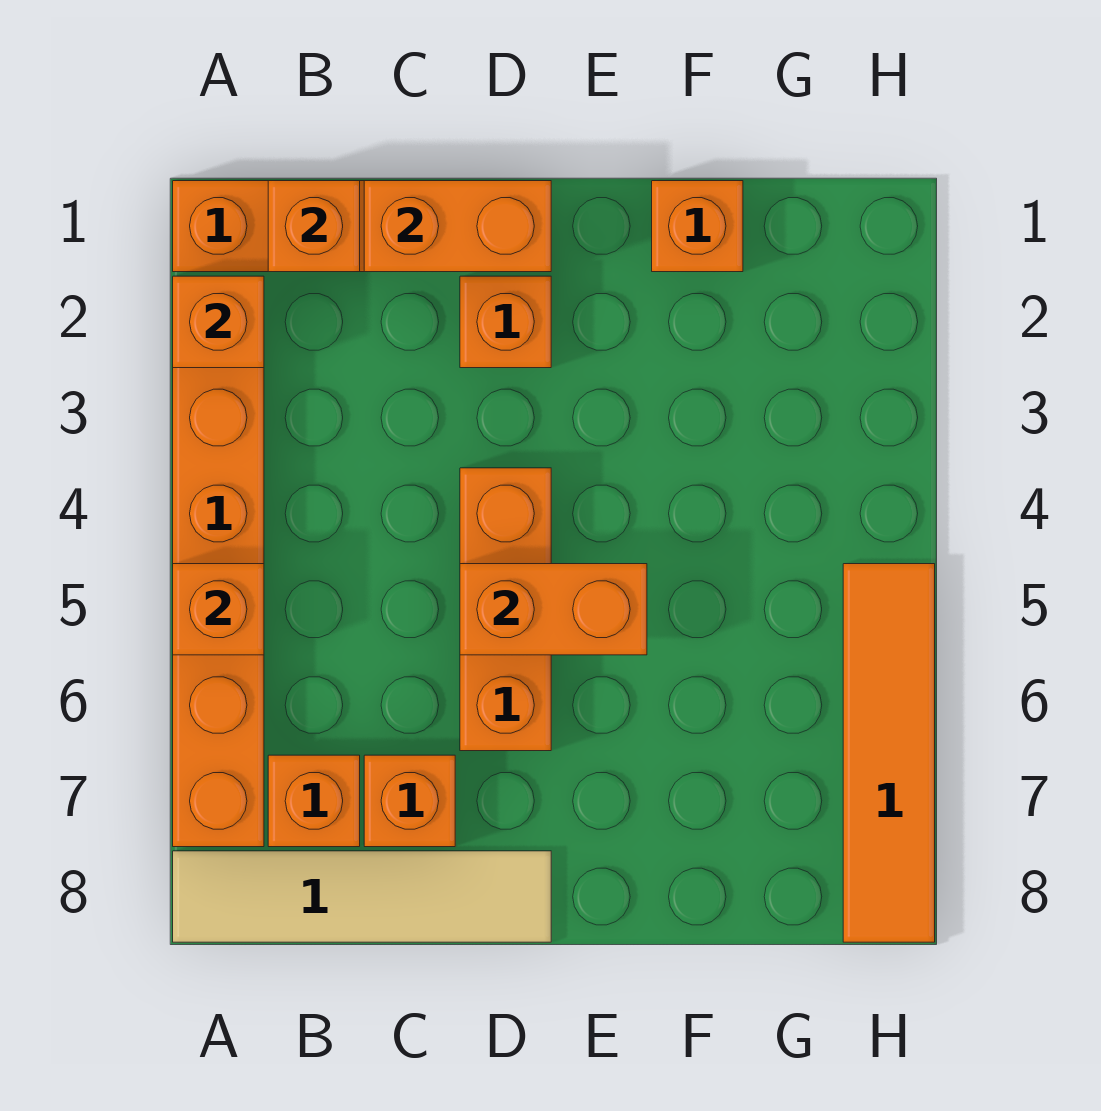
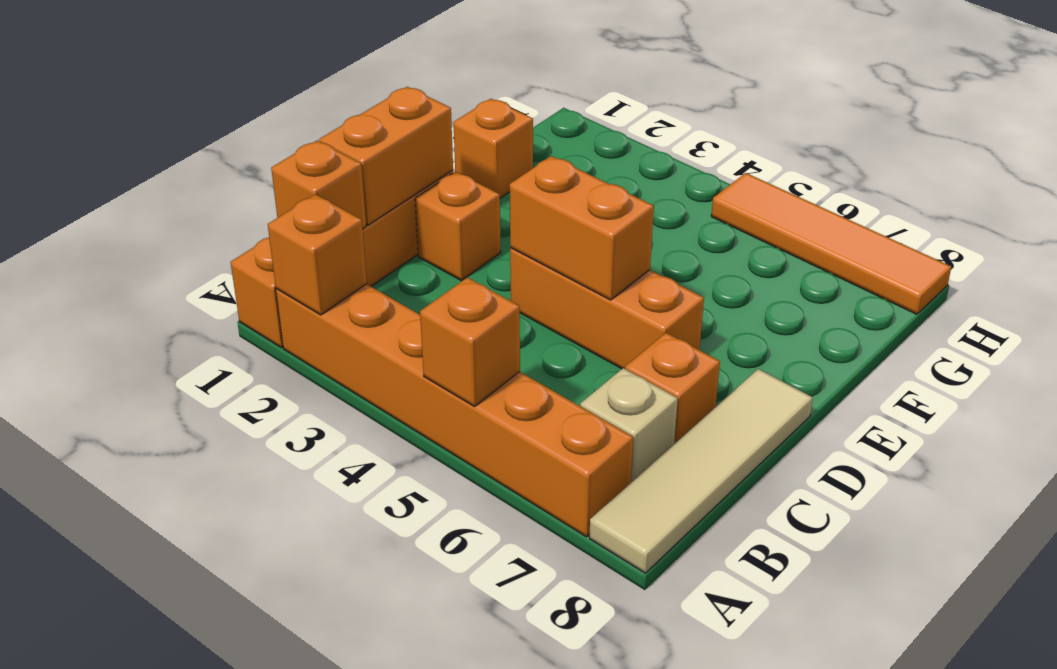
orange 1x1 brick [268,755,360,847] -> tan 1x1 brick [580,368,678,482]
orange 1x2 brick [460,564,647,655] -> orange 1x2 brick turned to [510,156,654,300]

